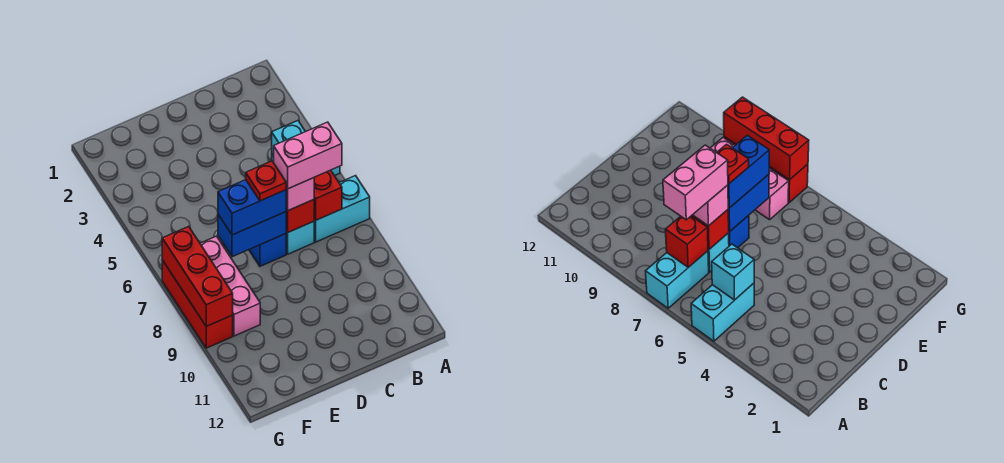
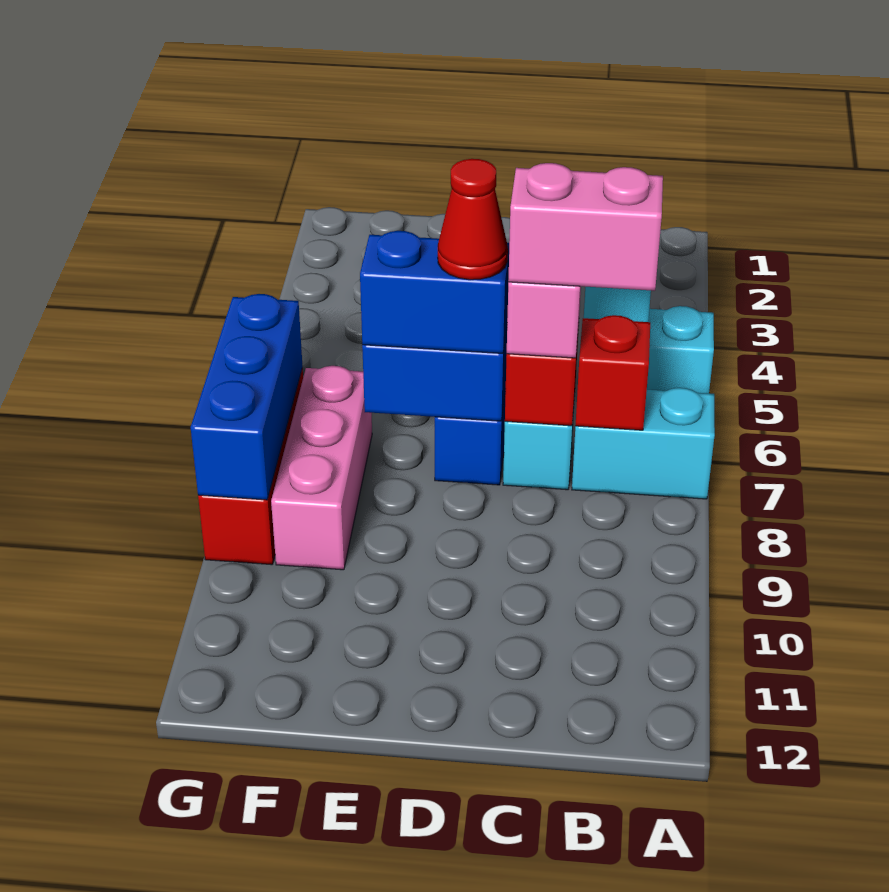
red 1x1 plate [246,161,286,201] -> red 1x1 cone [438,159,508,280]
red 1x3 brick [162,226,233,326] -> blue 1x3 brick [191,294,303,500]

